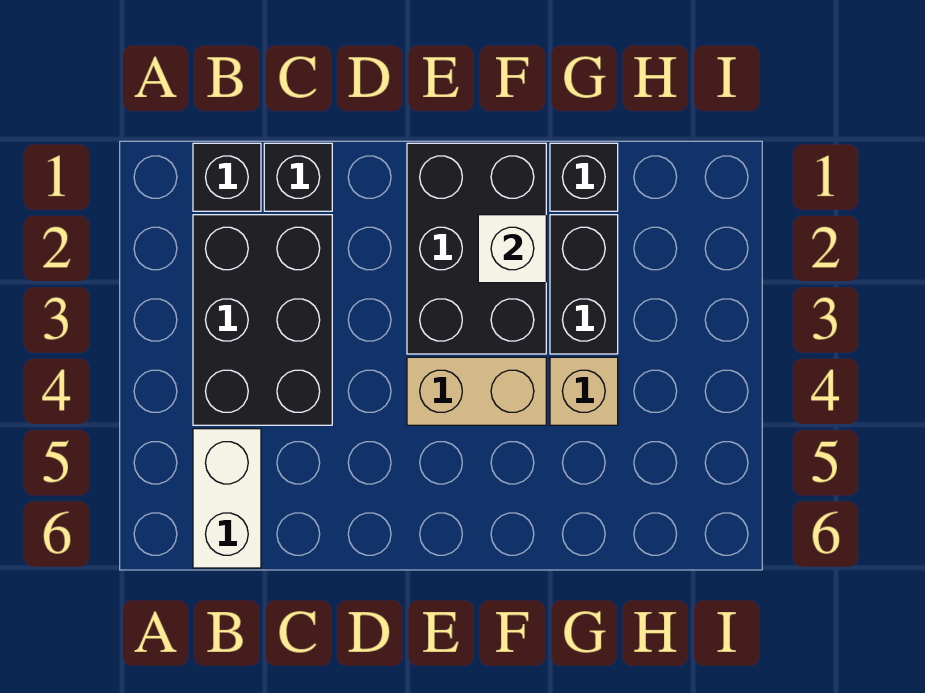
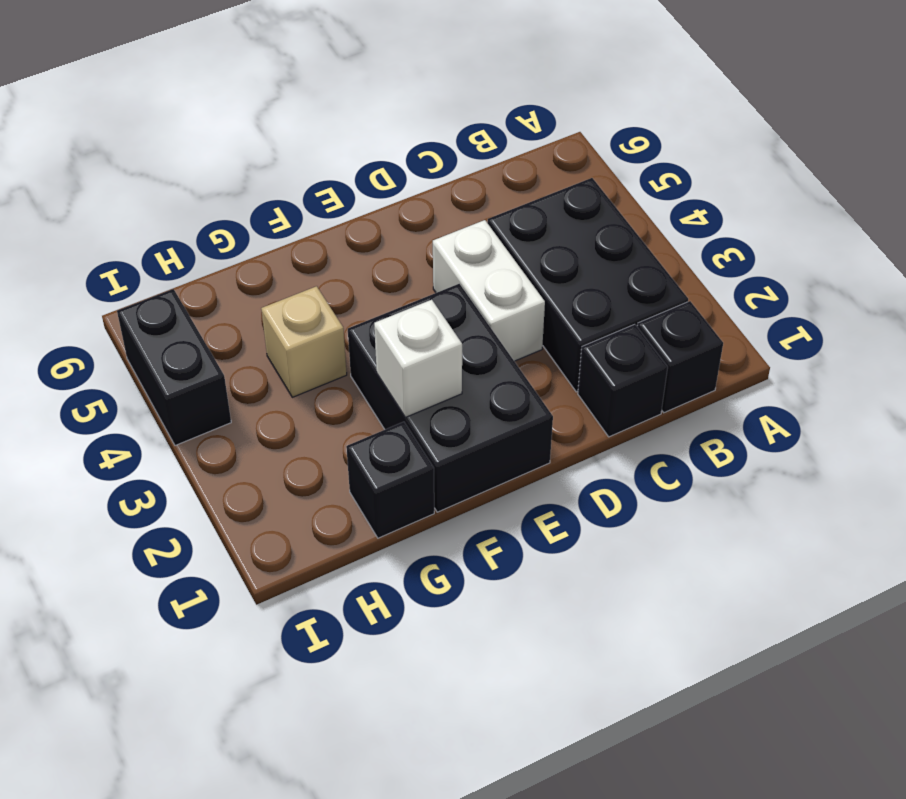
white 1x2 brick [193,429,261,568] -> white 1x2 brick moved to [433,220,545,361]
tan 1x2 brick [407,357,546,425] -> none
black 1x2 brick [550,215,618,354] -> black 1x2 brick moved to [117,289,231,446]

